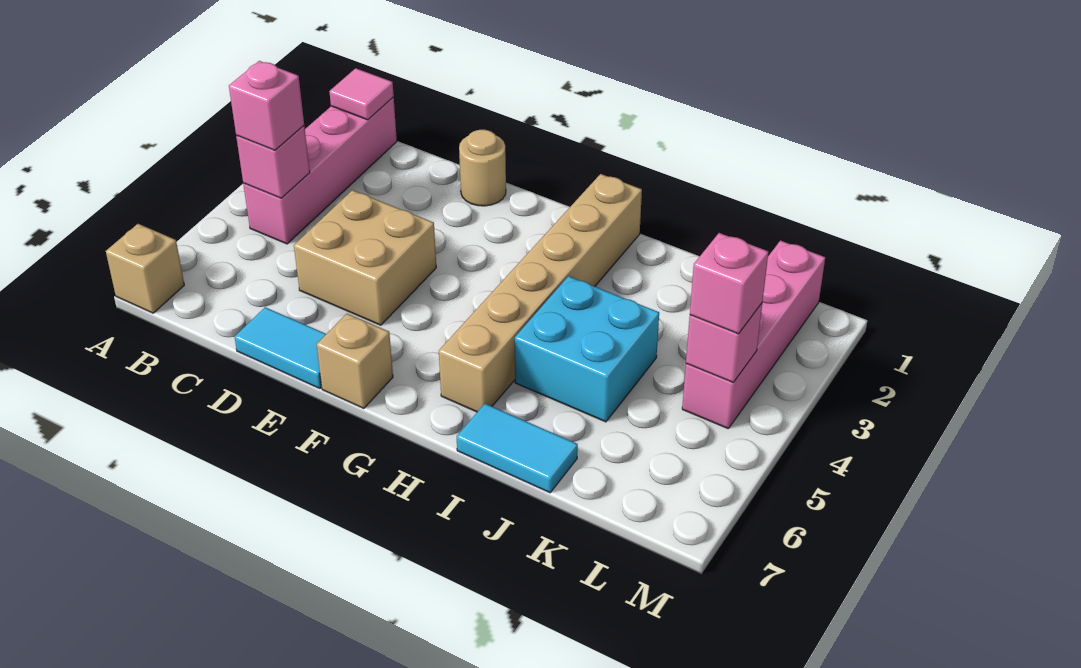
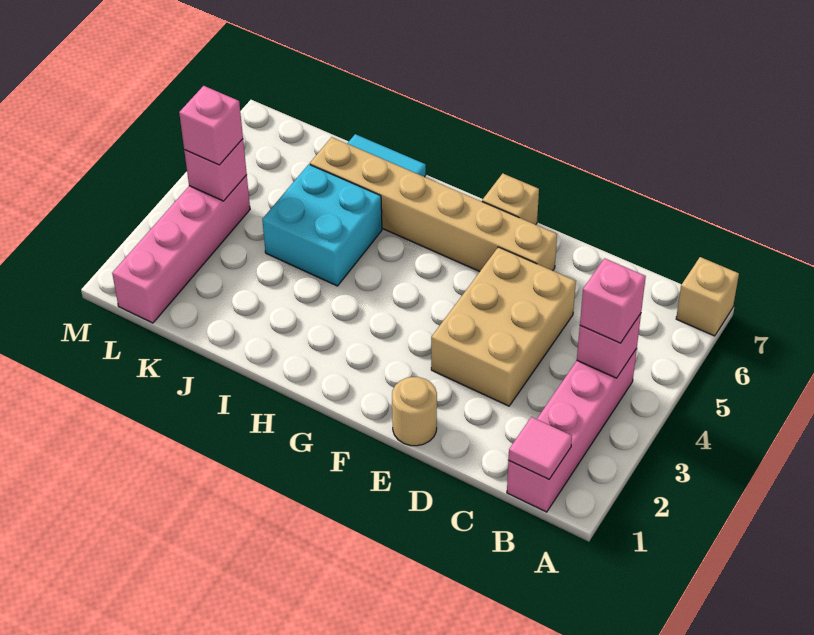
tan 2x2 brick [294,190,436,325] -> tan 2x3 brick [431,247,576,406]
cyan 1x2 tile [234,307,326,389] -> none
tan 1x6 brick [439,174,642,412] -> tan 1x6 brick turned to [310,137,557,272]

